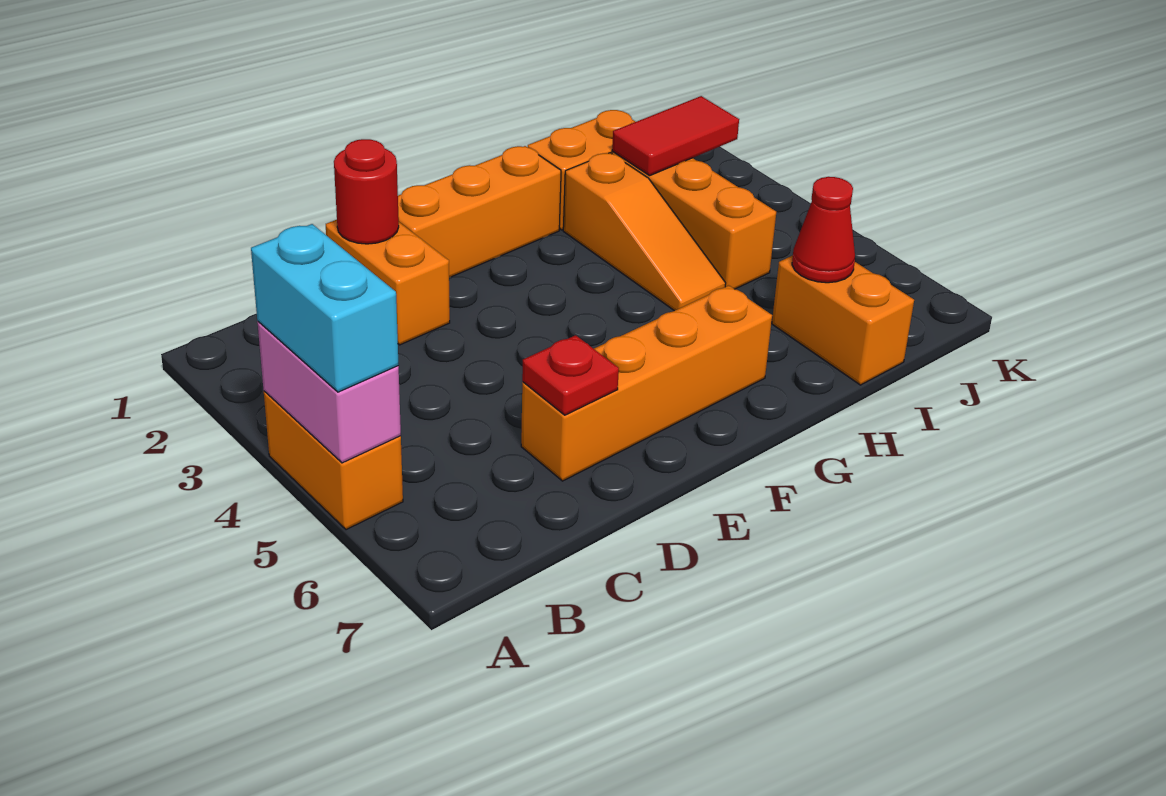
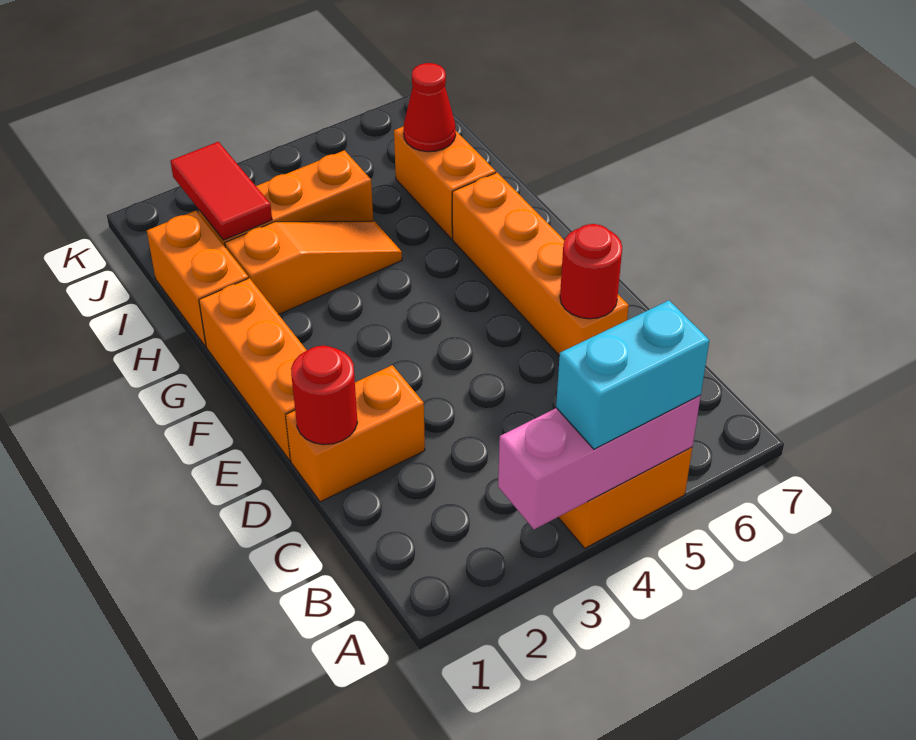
pink 1x2 brick [257,322,401,463] -> pink 1x3 brick [498,396,701,529]
red 1x1 plate [522,335,619,415] -> red 1x1 round brick [560,224,622,319]
orange 1x2 brick [772,255,914,385] -> orange 1x2 brick turned to [394,126,496,239]

